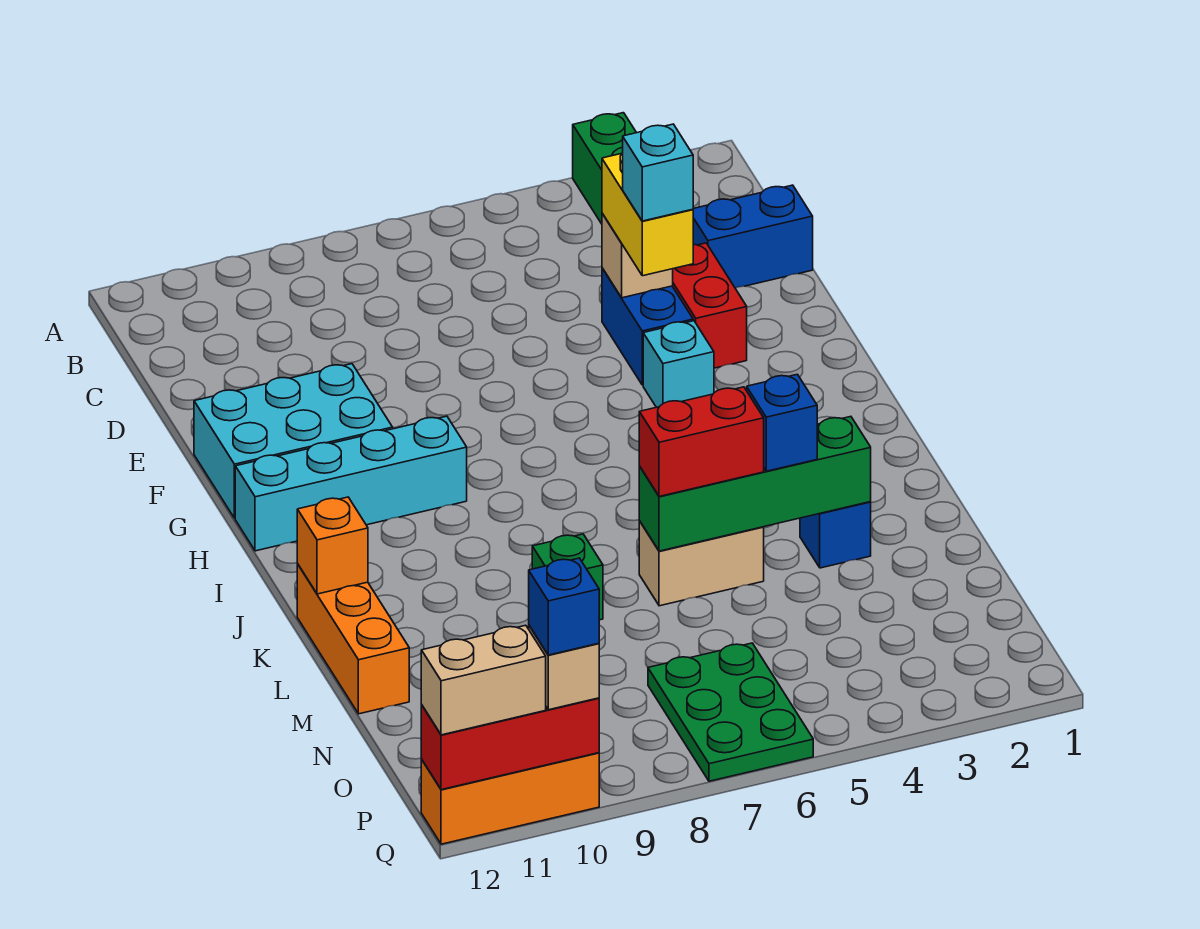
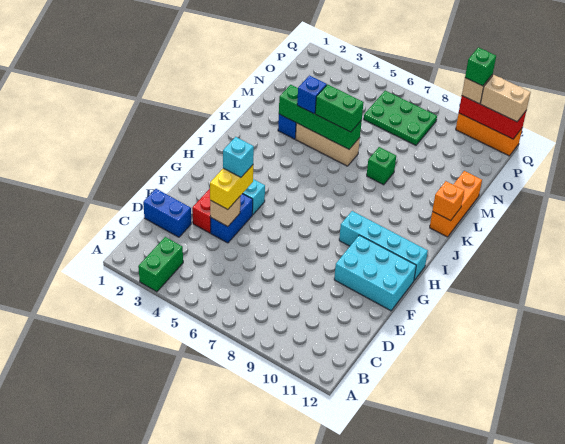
tan 1x2 brick [639,521,764,606] -> tan 1x3 brick [295,123,360,166]
red 1x2 brick [639,387,764,496] -> green 1x2 brick [315,84,364,132]
green 2x3 plate [648,643,813,781] -> green 2x3 plate turned to [364,91,437,145]
blue 1x1 brick [529,558,599,655] -> green 1x1 brick [465,47,496,86]

